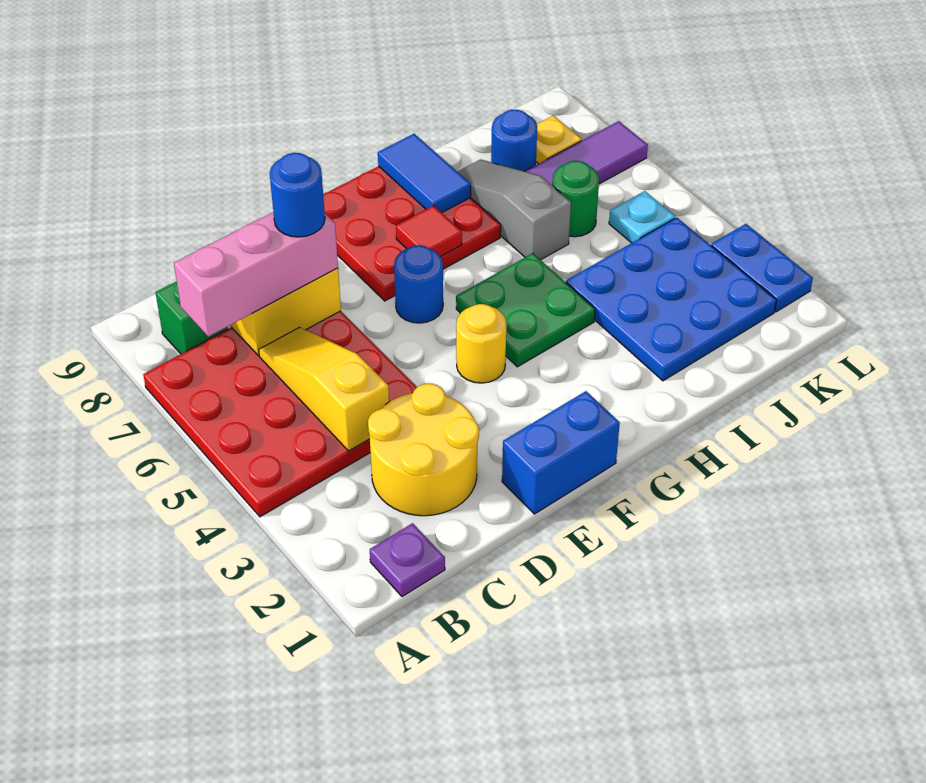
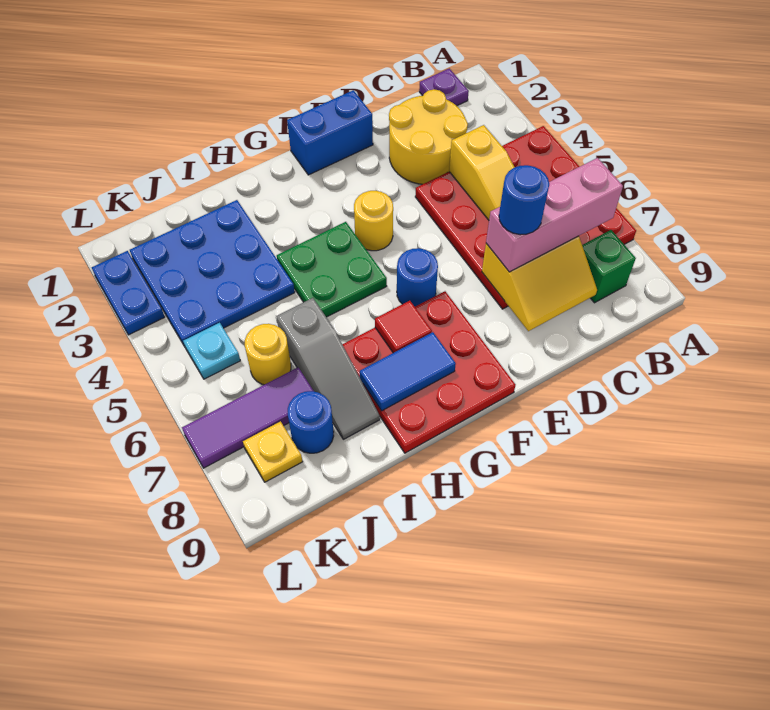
blue 1x2 tile [378,134,471,213] -> blue 1x2 tile turned to [360,332,456,411]
green 1x1 round brick [552,161,599,237] -> yellow 1x1 round brick [245,324,291,385]

